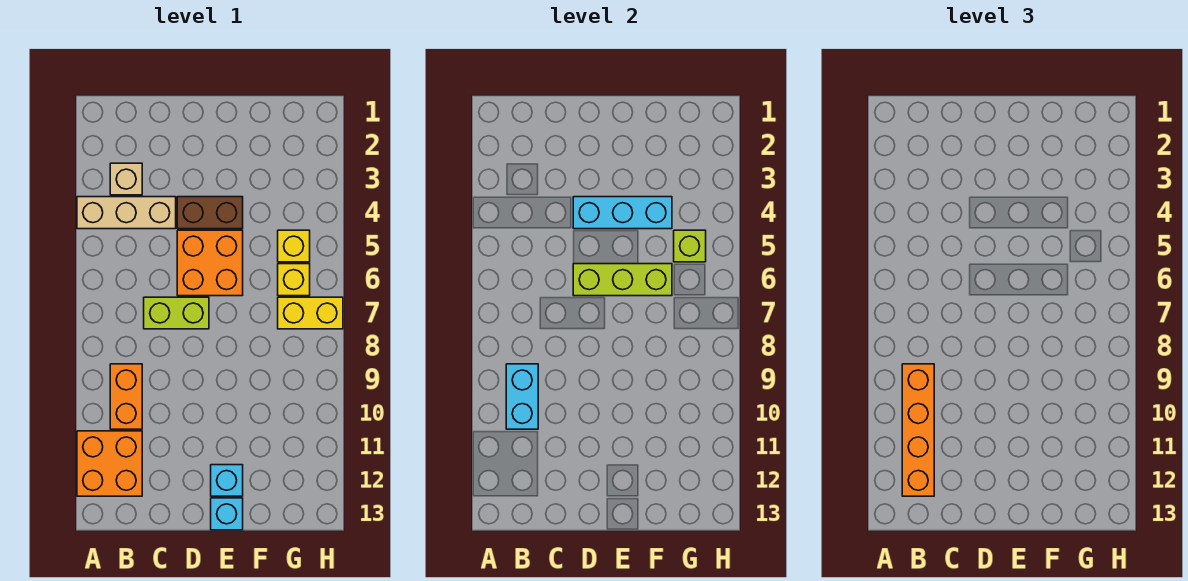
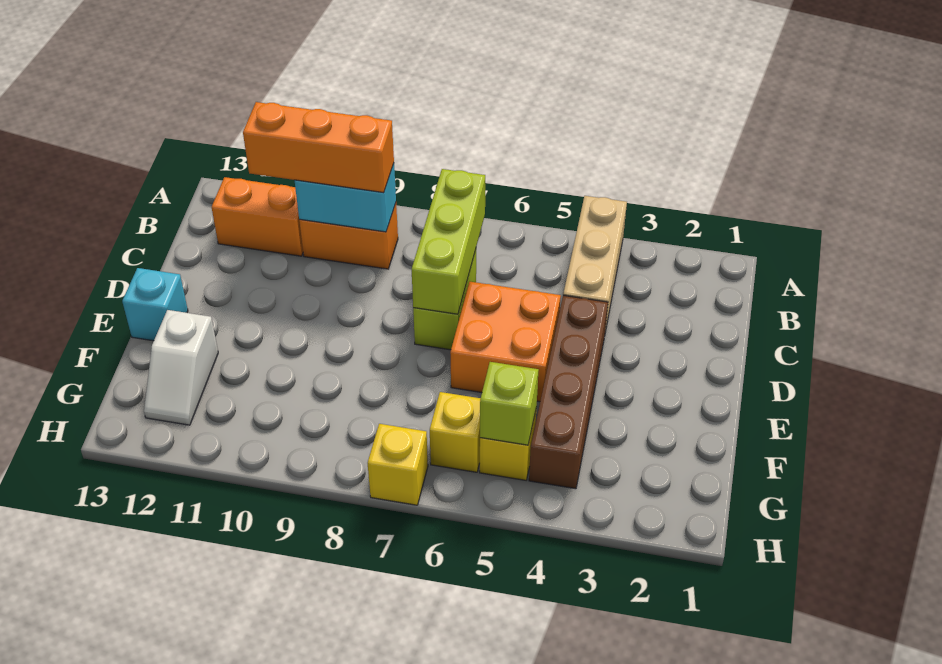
orange 2x2 brick [77,431,142,496] -> orange 1x2 brick [212,177,303,256]
tan 1x1 brick [110,163,142,195] -> none
orange 1x4 brick [902,364,934,496] -> orange 1x3 brick [243,102,394,193]
brown 1x2 brick [177,197,243,229] -> brown 1x4 brick [529,295,608,489]
cyan 1x3 brick [573,197,672,229] -> none
lime 1x3 brick [573,264,672,296] -> lime 1x3 brick moved to [412,169,485,314]
cyan 1x1 brick [211,465,243,496] -> none
none -> white 1x2 slope [144,310,218,425]
yellow 1x2 brick [278,297,343,329] -> yellow 1x1 brick [368,424,428,505]

